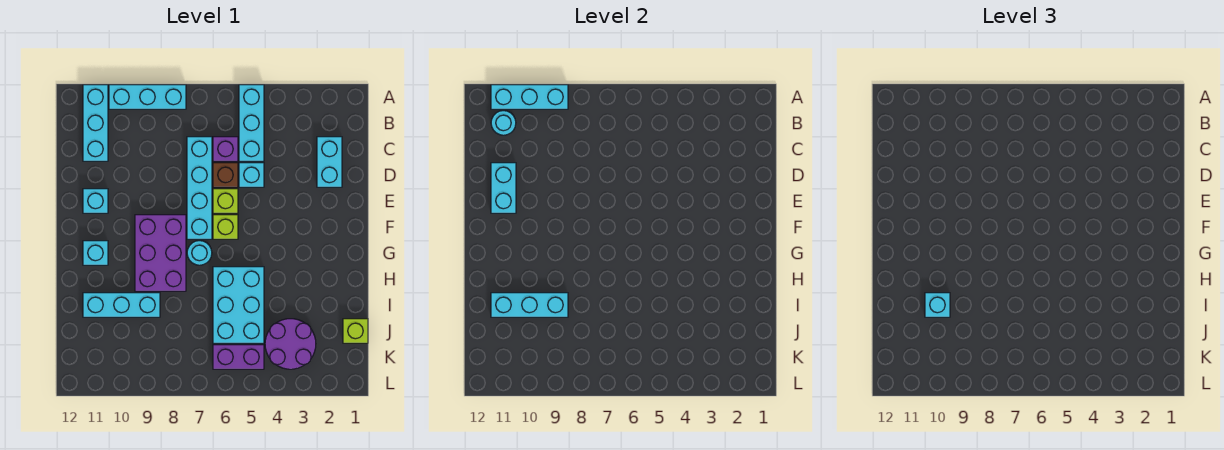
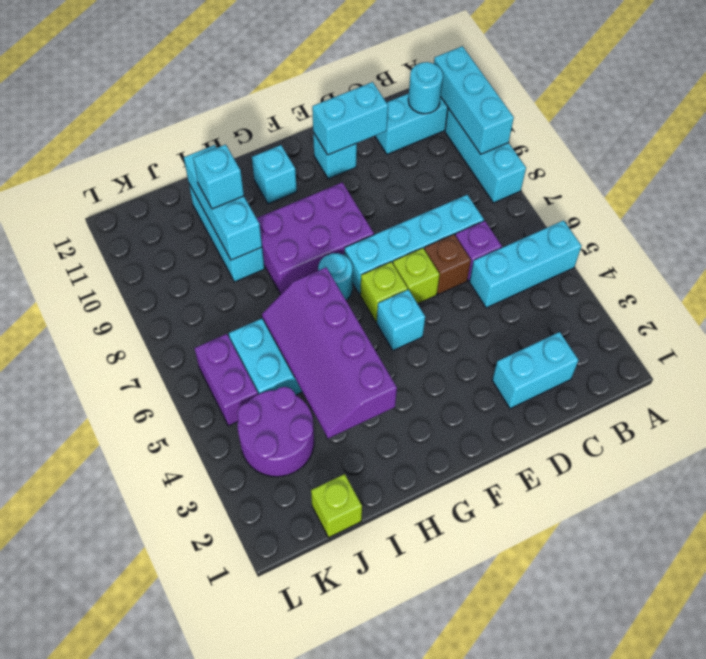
cyan 1x1 brick [239,163,264,187] -> cyan 1x1 brick moved to [377,290,425,350]
none -> purple 2x4 slope [262,267,397,438]

